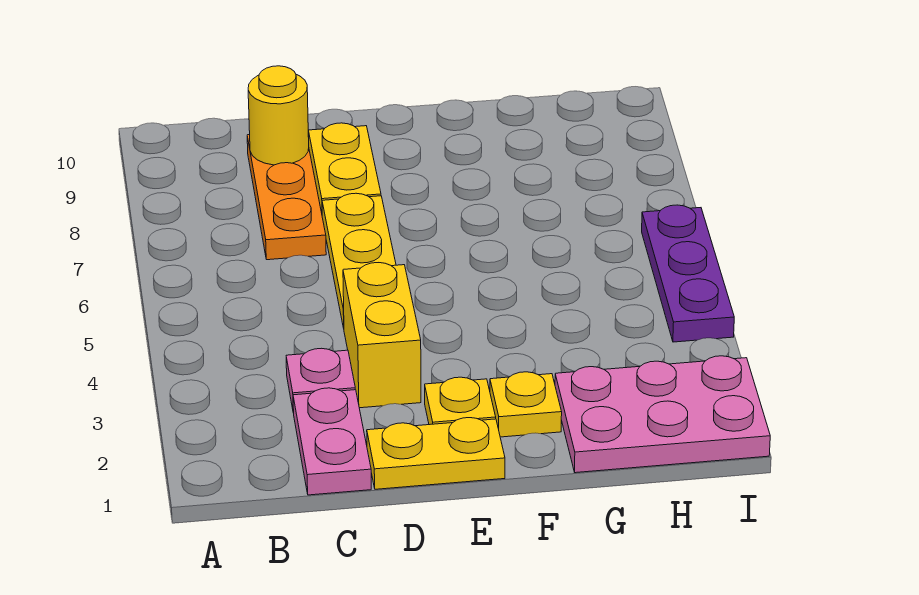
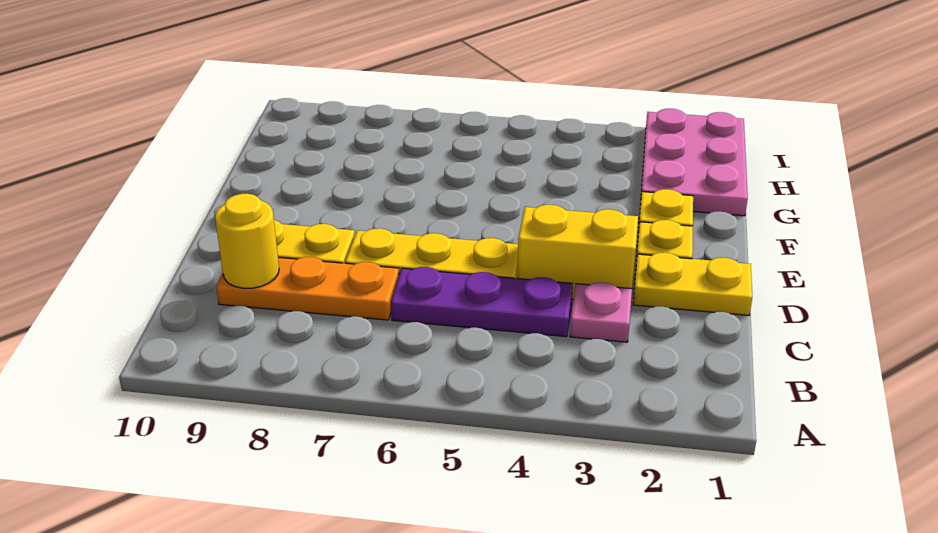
pink 1x2 plate [293,388,371,495] -> none
yellow 1x2 plate [367,418,505,489] -> yellow 1x2 plate turned to [633,253,752,315]
purple 1x3 plate [642,205,734,342] -> purple 1x3 plate moved to [391,267,573,337]

